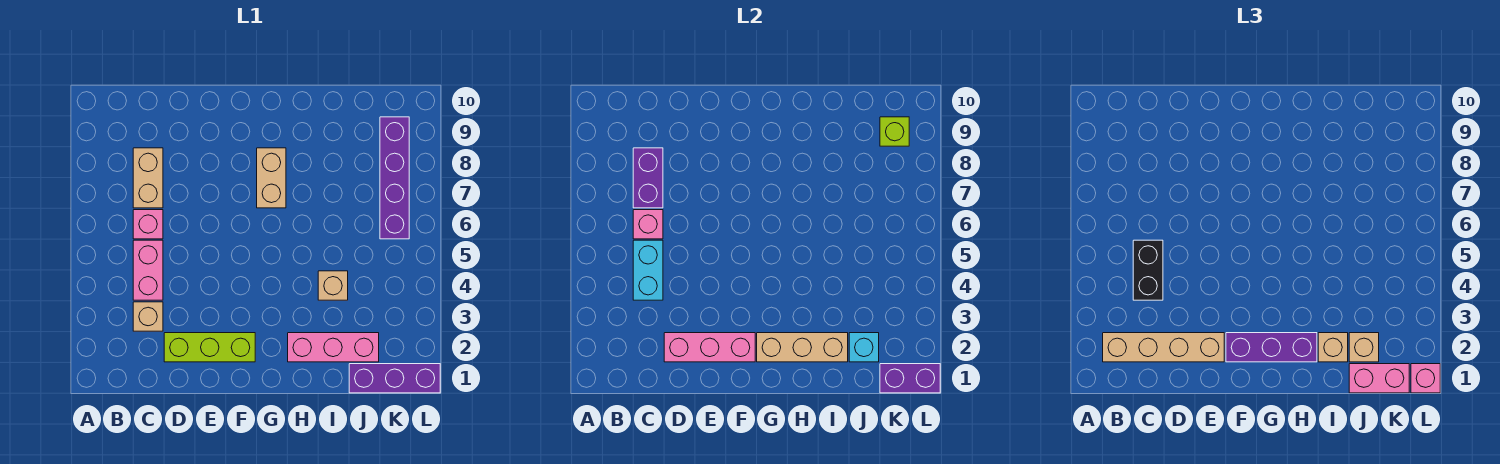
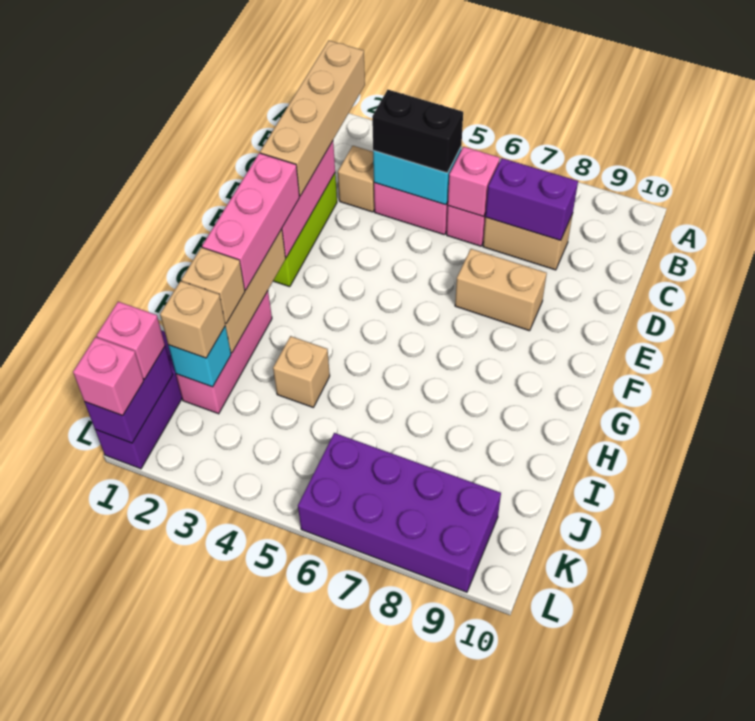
purple 1x3 brick [1226,333,1317,362] -> pink 1x3 brick [202,153,300,290]
tan 1x2 brick [257,148,286,208] -> tan 1x2 brick moved to [455,249,547,331]
pink 1x2 brick [1349,364,1409,393] -> pink 1x1 brick [97,302,165,379]
purple 1x4 brick [380,117,409,239] -> purple 2x4 brick [298,433,501,592]
lime 1x1 brick [880,117,909,146] -> none

